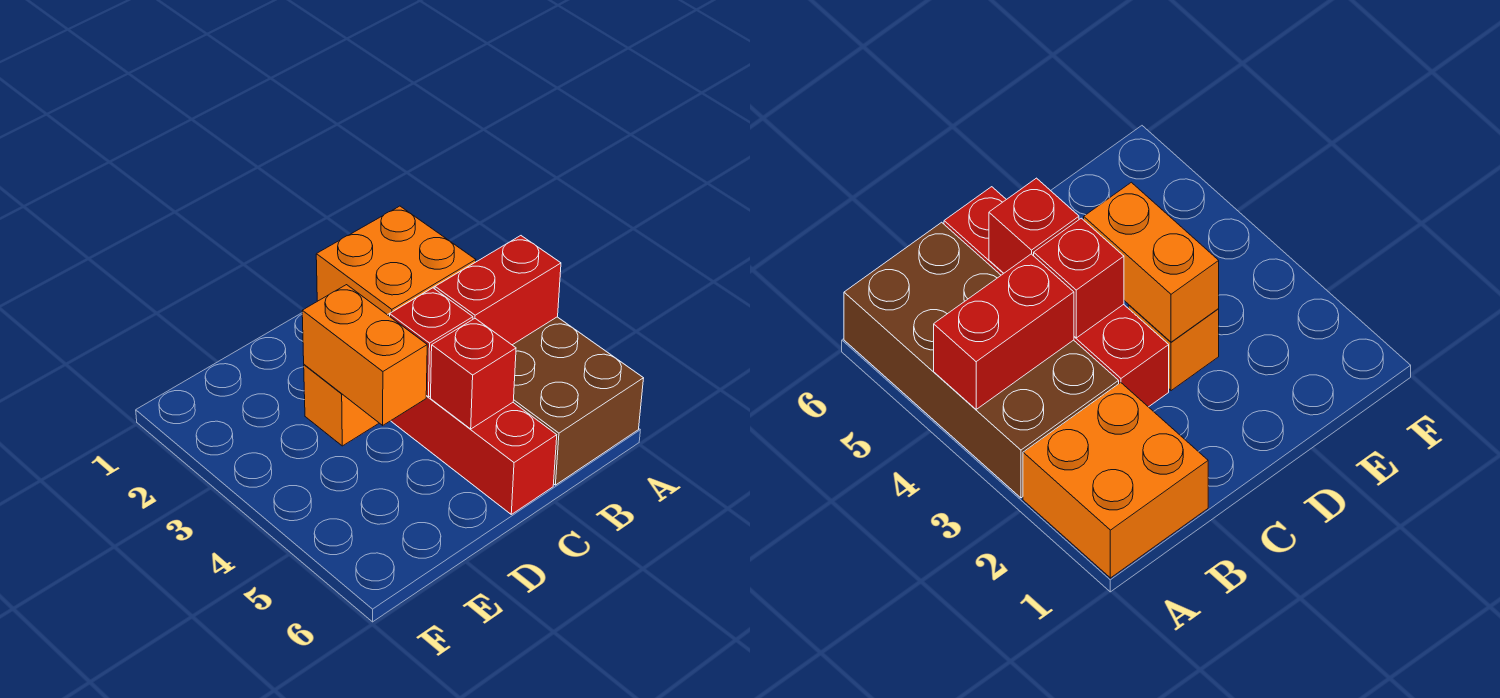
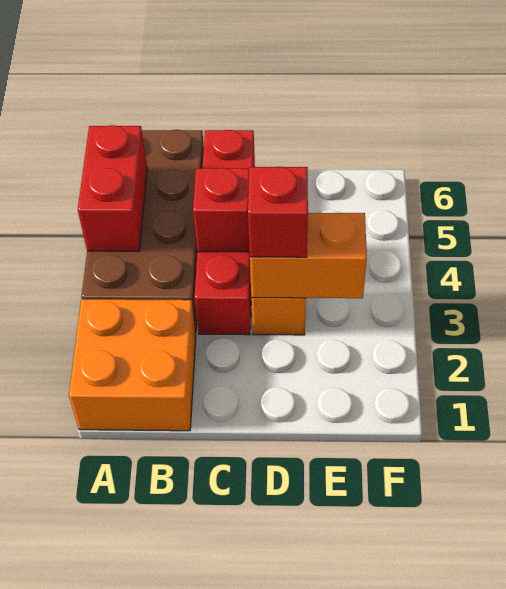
red 1x2 brick [435,236,561,345] -> red 1x2 brick turned to [78,125,147,251]
red 1x1 brick [431,319,516,429] -> red 1x1 brick moved to [248,167,308,257]
orange 1x2 brick [302,285,427,425] -> orange 1x2 brick turned to [250,213,367,298]

